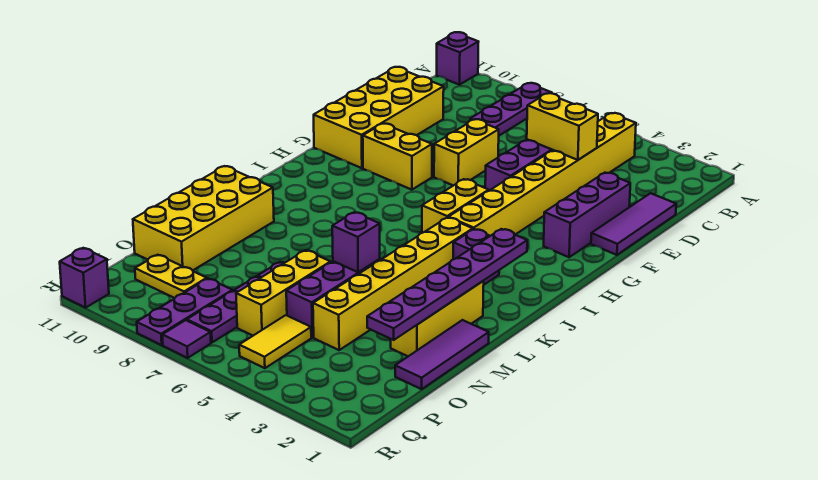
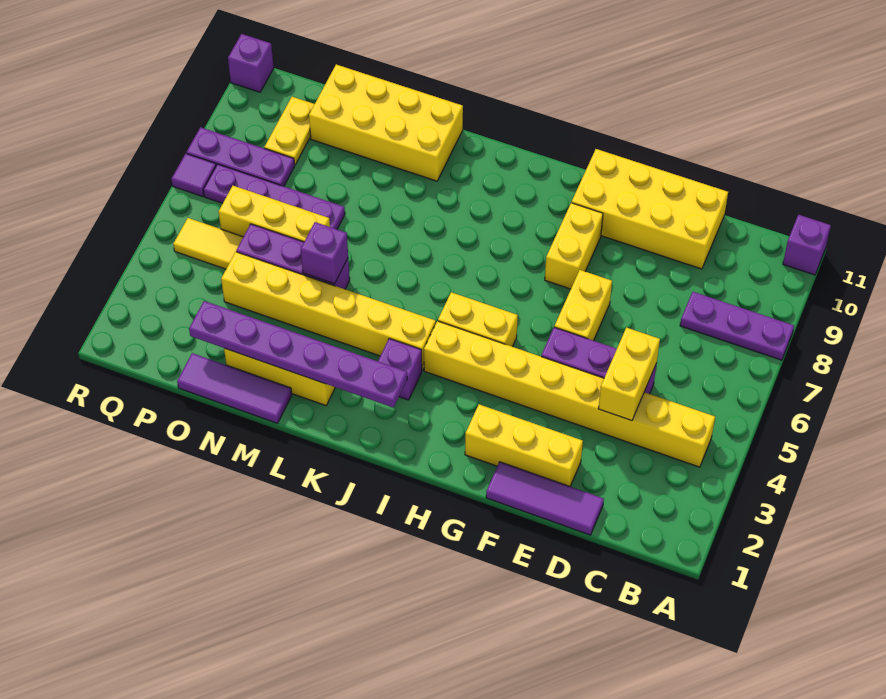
purple 1x3 brick [544,173,630,257] -> yellow 1x3 brick [465,404,583,486]
yellow 1x2 brick [434,119,499,186] -> yellow 1x2 brick turned to [554,270,612,341]

